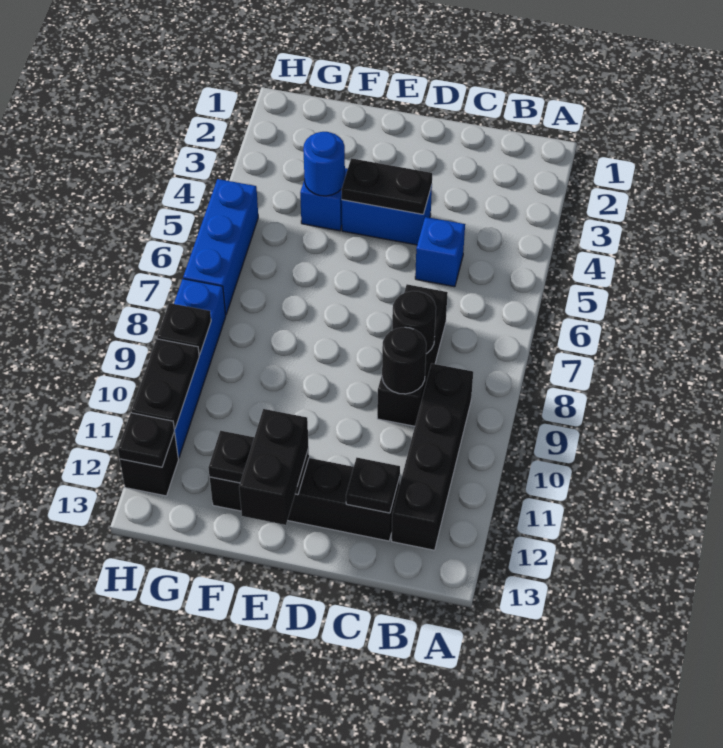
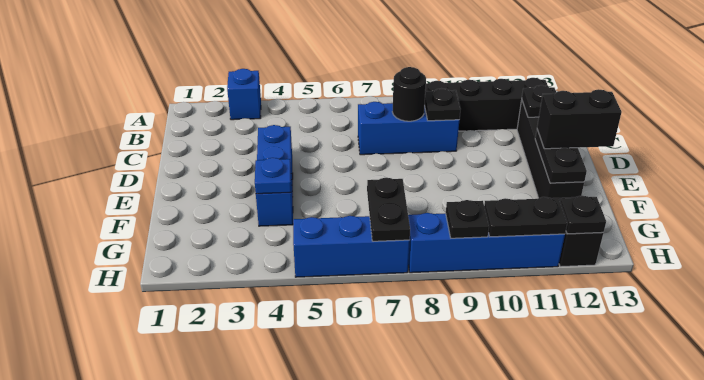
blue 1x1 brick [415,217,465,287] -> blue 1x1 brick moved to [227,69,261,120]
black 1x3 brick [377,284,448,426] -> blue 1x3 brick [358,102,459,155]
black 1x1 round brick [382,327,426,394] -> black 1x1 plate [424,89,460,121]
black 1x2 plate [342,158,432,214] -> black 1x2 plate moved to [367,178,410,241]
blue 1x1 round brick [303,132,345,196] -> blue 1x1 plate [255,158,291,194]

